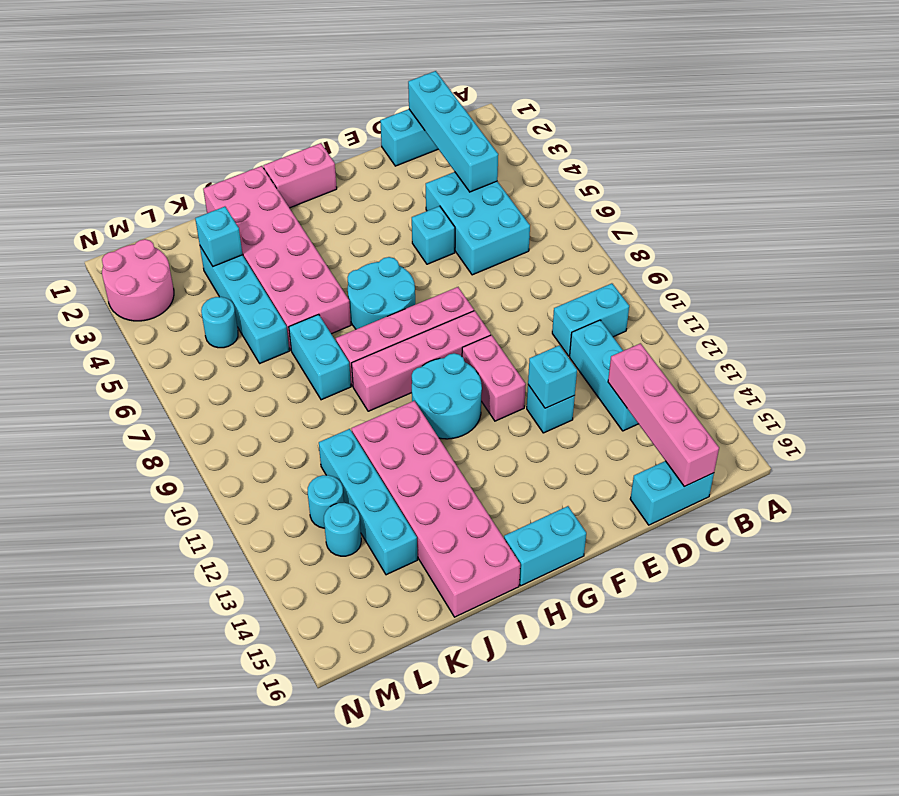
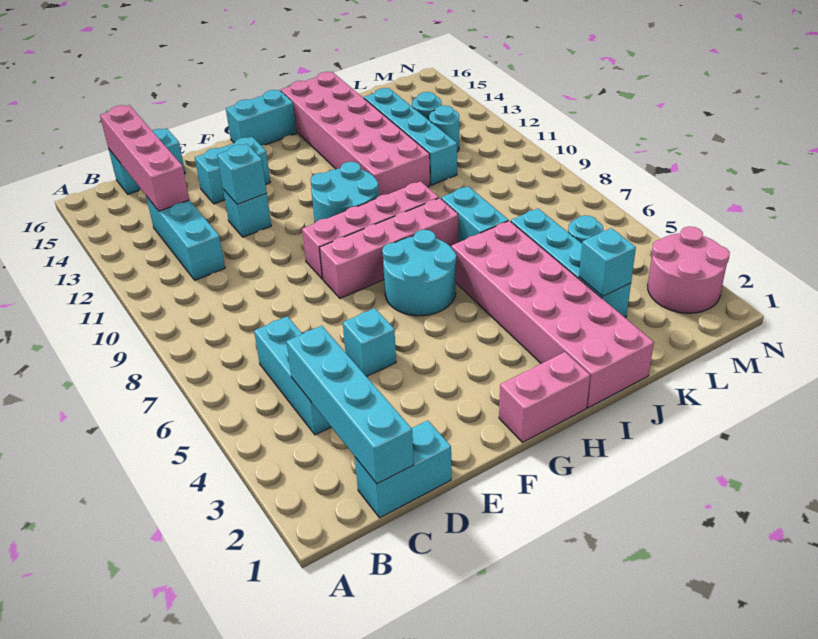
cyan 1x2 brick [552,283,629,356] -> cyan 1x2 brick moved to [195,137,270,204]
cyan 2x3 brick [426,172,530,275] -> cyan 1x3 brick [254,316,331,435]
pink 1x2 brick [462,335,526,421] -> none

